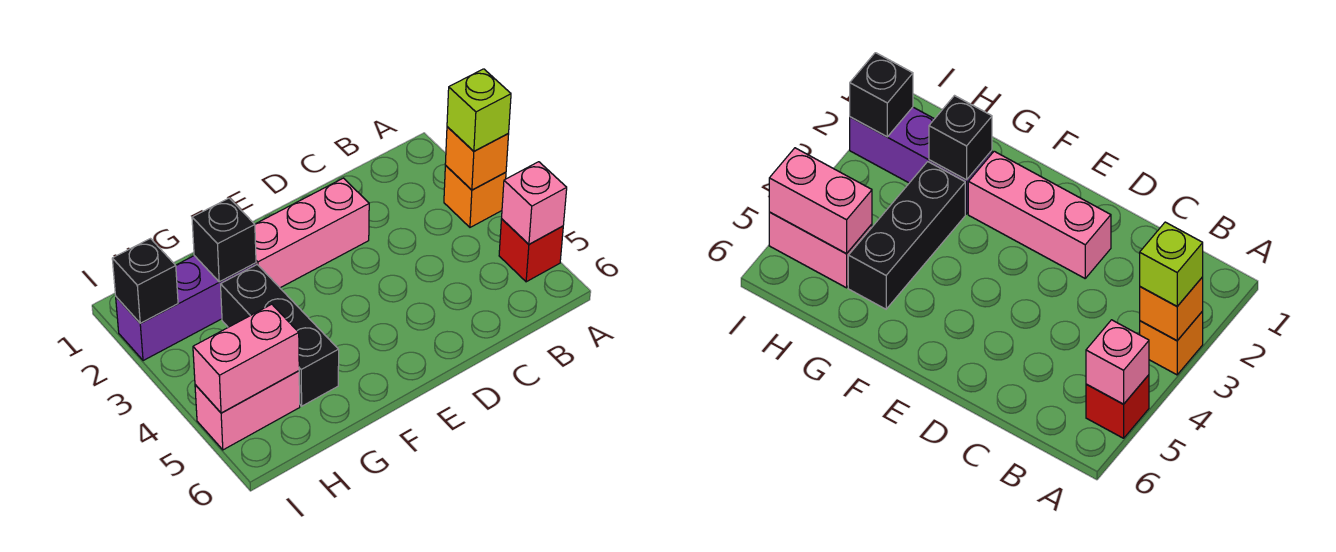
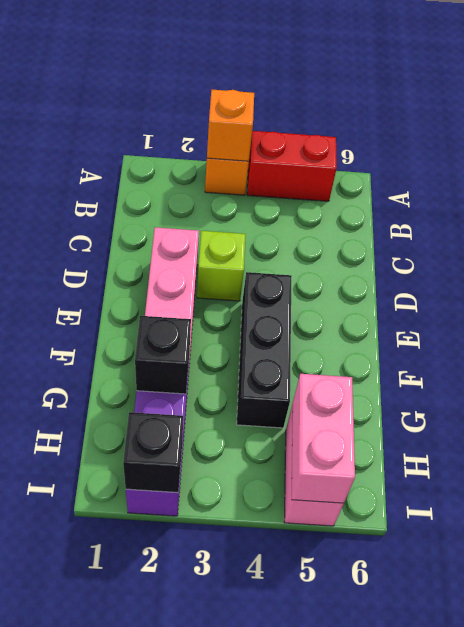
lime 1x1 brick [447,69,511,151] -> lime 1x1 brick moved to [197,231,246,301]
red 1x1 brick [499,219,563,282] -> red 1x2 brick [247,131,337,201]
pink 1x1 brick [502,162,567,244] -> none
black 1x3 brick [221,265,339,406] -> black 1x3 brick turned to [237,272,292,428]

